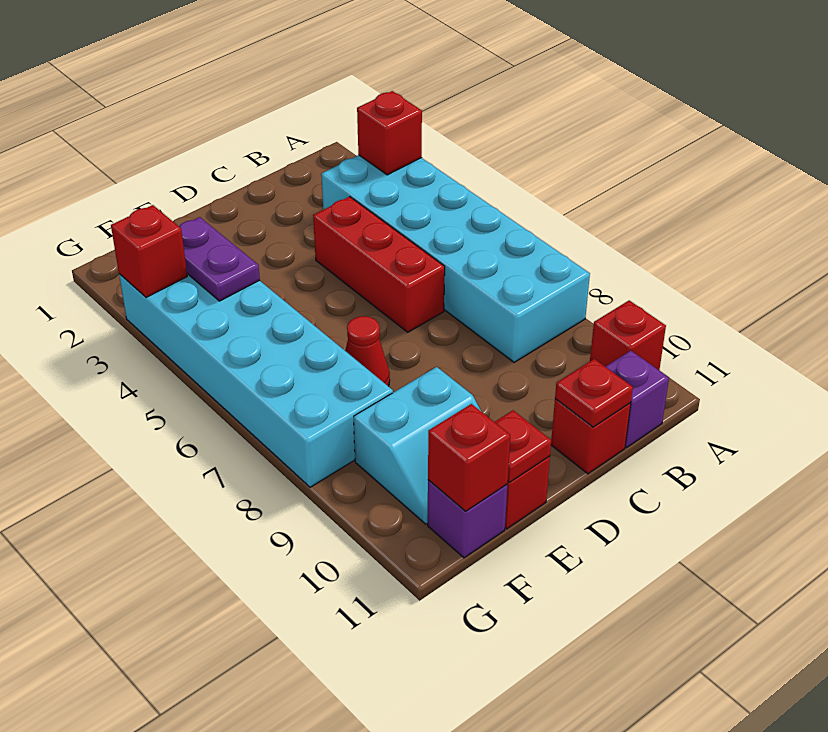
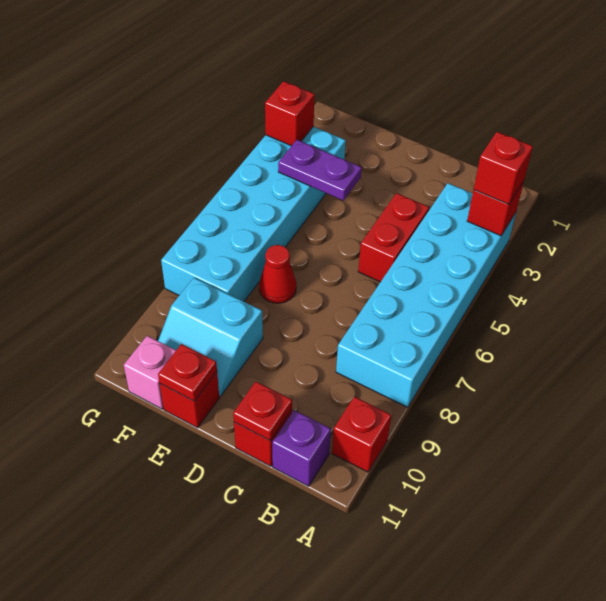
red 1x3 brick [313,197,445,332] -> red 1x2 brick [358,193,429,282]
purple 1x2 plate [179,217,260,301] -> purple 1x2 plate turned to [278,140,362,200]
purple 1x1 brick [428,480,507,558] -> pink 1x1 brick [124,336,176,409]
red 1x1 brick [428,404,510,511] -> red 1x1 brick moved to [474,132,533,205]

